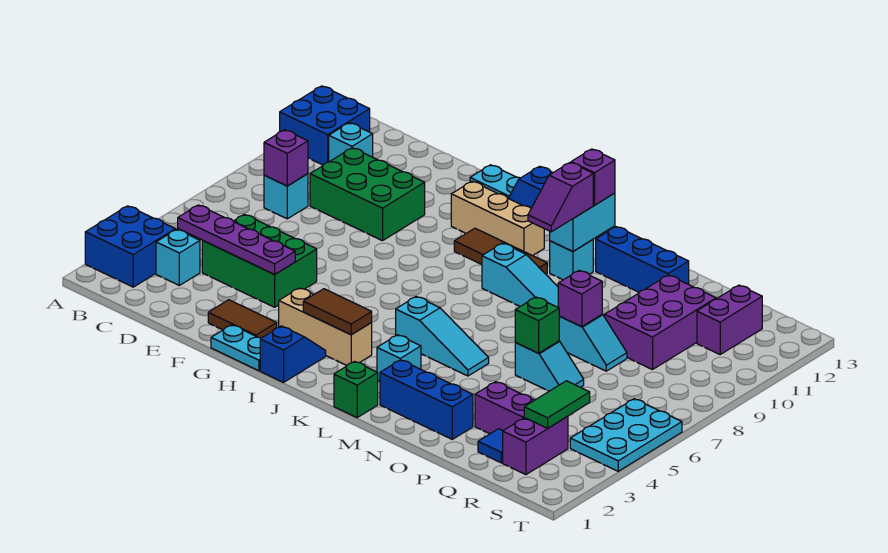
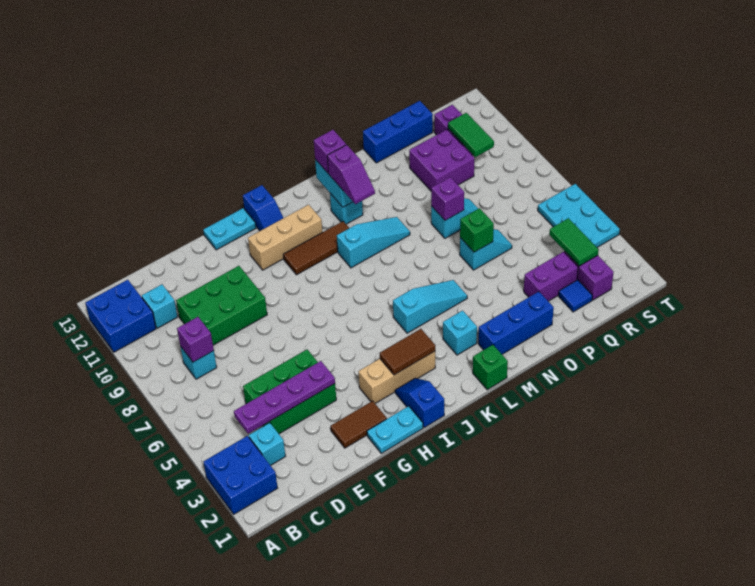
blue 1x3 brick [596,227,689,292] -> blue 1x3 brick moved to [363,101,433,163]
purple 2x3 brick [605,275,716,370] -> purple 2x2 brick [409,130,474,191]
none -> green 1x2 tile [448,113,494,157]

